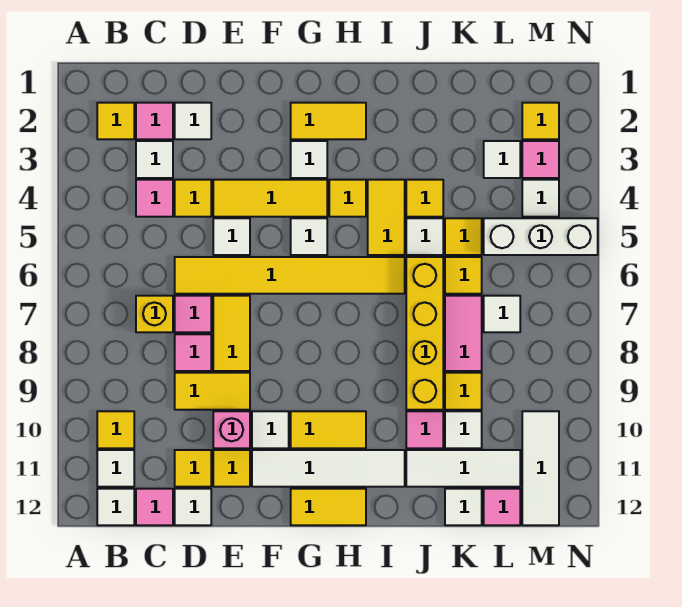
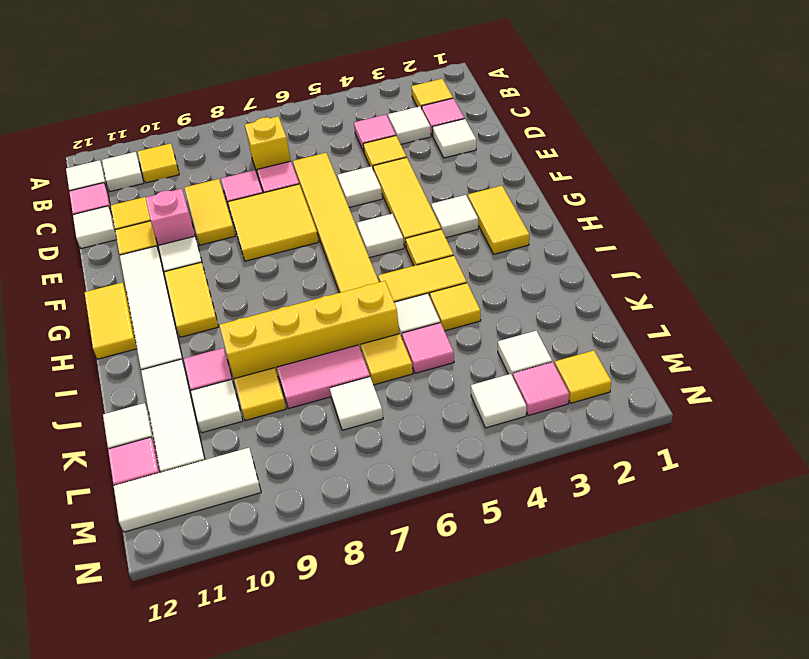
yellow 1x2 tile [213,296,250,371] -> yellow 2x2 tile [228,184,319,261]
yellow 1x1 tile [445,218,482,255] -> pink 1x1 tile [402,323,454,373]
white 1x3 brick [484,218,598,255] -> none

